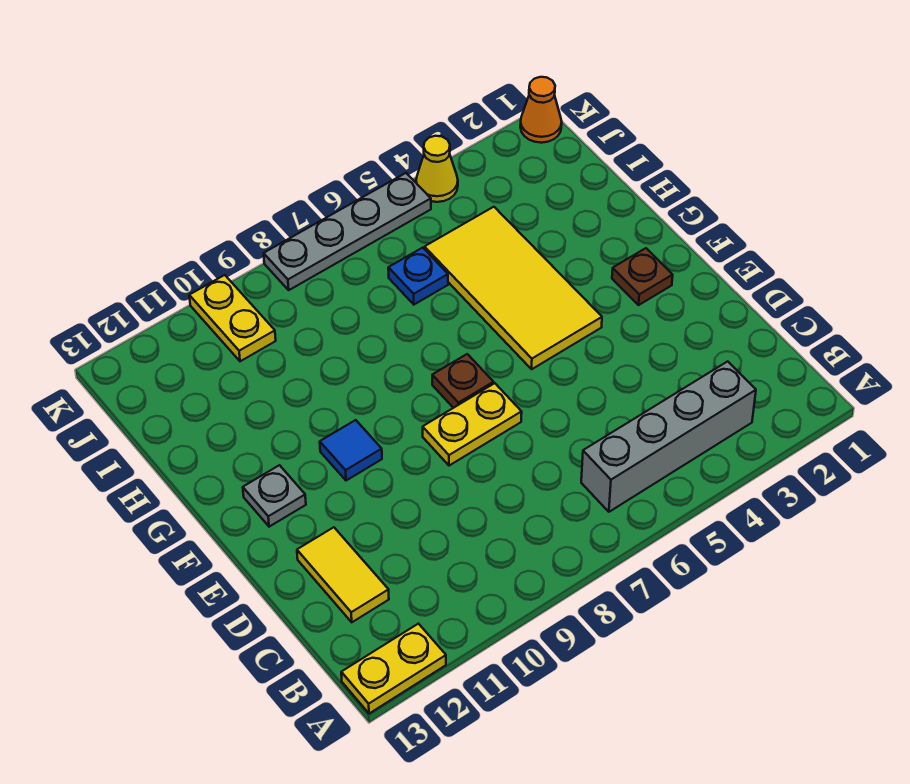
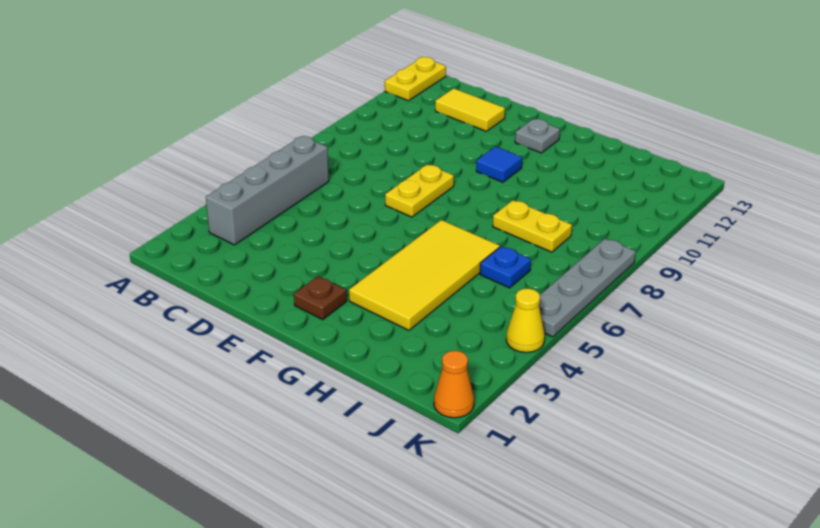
yellow 2x4 tile [425,207,602,369] -> yellow 2x4 tile turned to [349,220,500,330]
brown 1x1 plate [432,354,494,408] -> none
yellow 1x2 plate [189,275,276,361] -> yellow 1x2 plate moved to [493,200,572,252]

